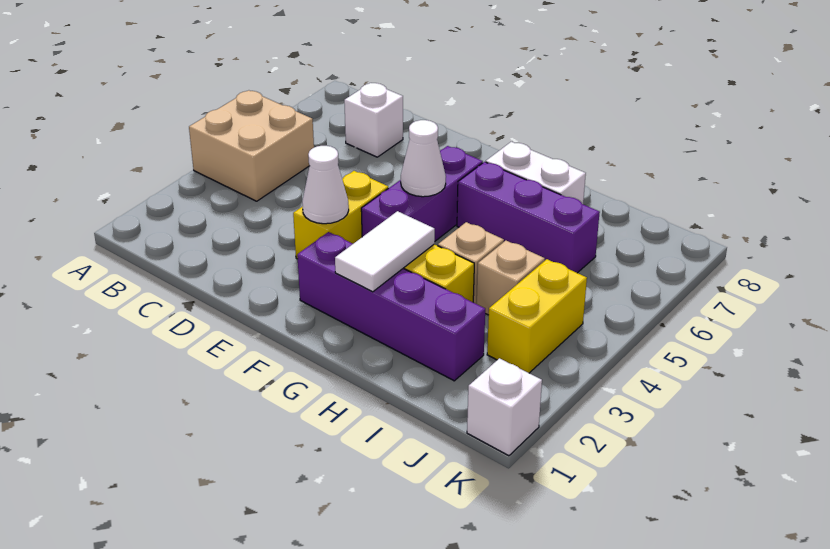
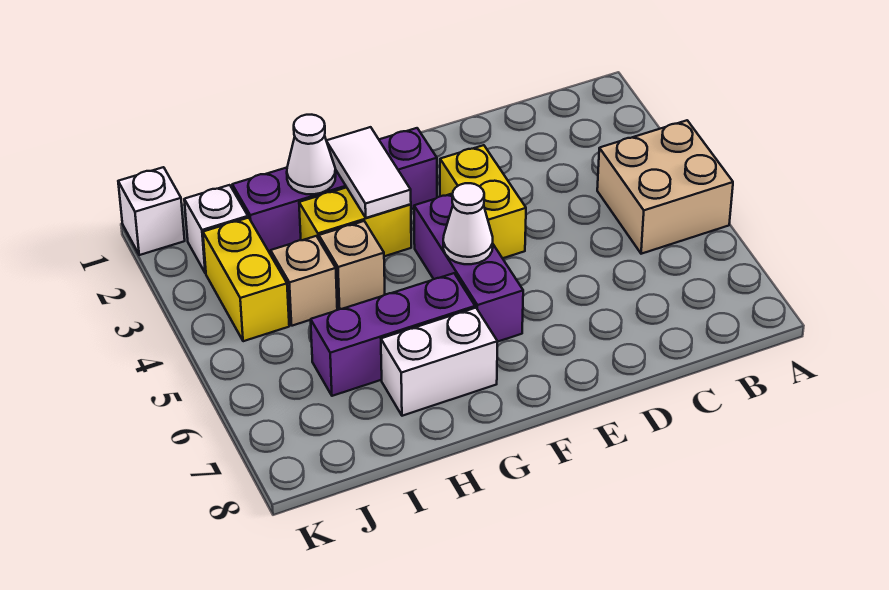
white 1x1 brick [344,83,403,157] -> white 1x1 brick moved to [184,185,248,273]
white 1x1 cone [302,146,349,224] -> white 1x1 cone moved to [287,115,336,194]

